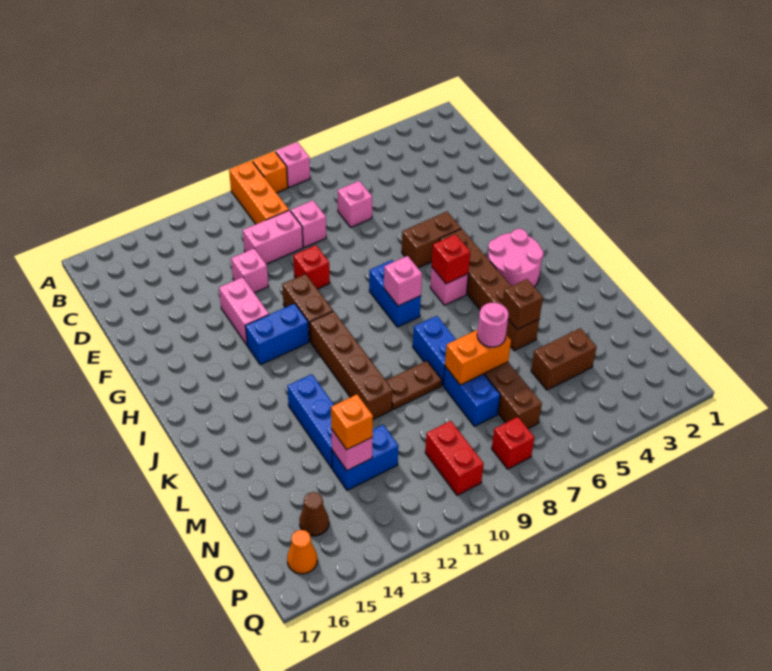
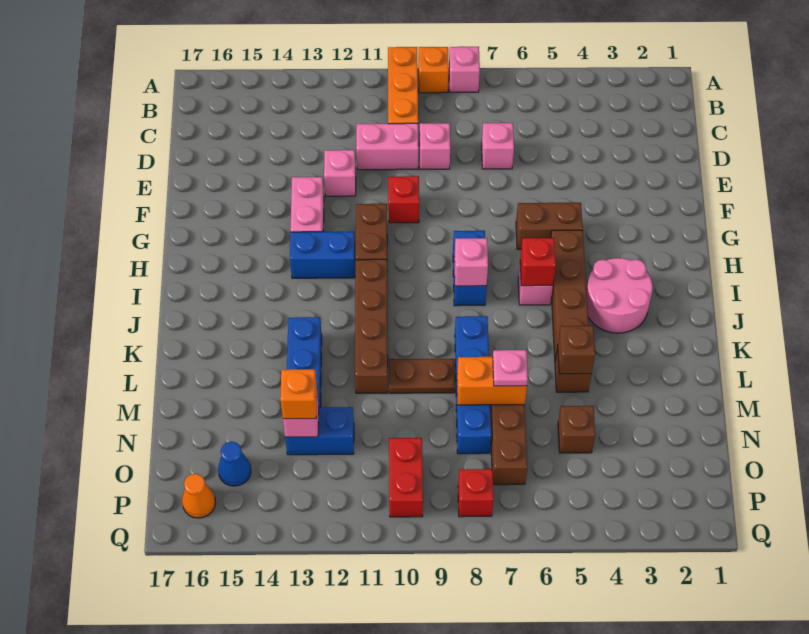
pink 1x1 round brick [477,303,509,347] -> pink 1x1 plate [493,350,528,386]
brown 1x2 brick [531,328,597,390] -> brown 1x1 brick [558,406,595,453]
brown 1x1 cone [299,492,329,536] -> blue 1x1 cone [218,442,251,486]

